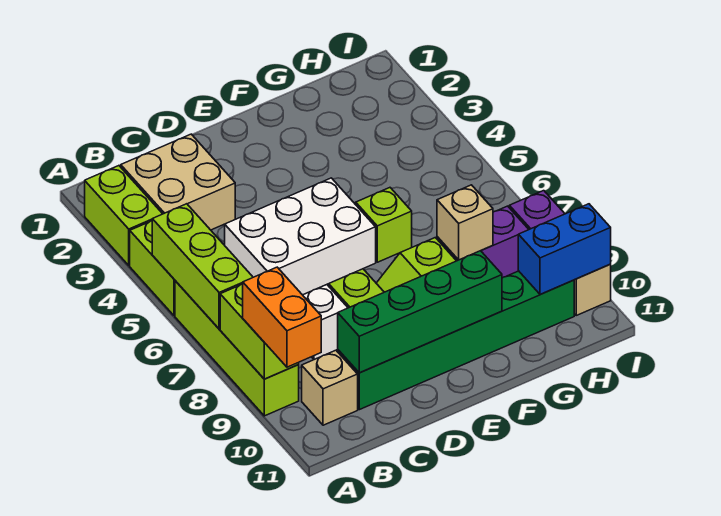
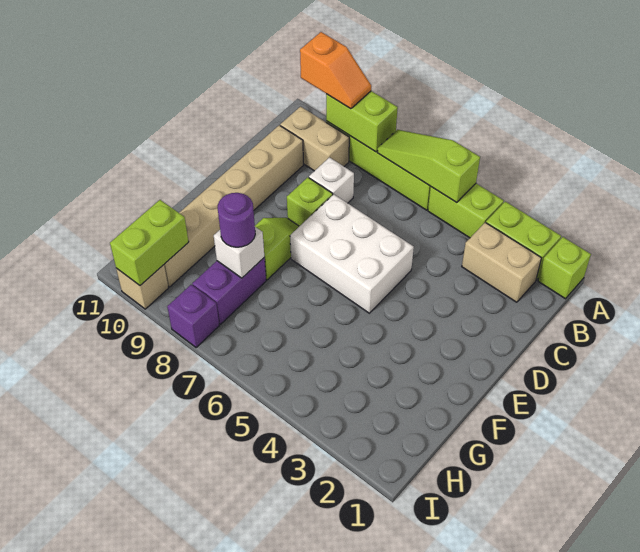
lime 1x3 brick [152,204,253,329] -> lime 1x3 slope [377,130,480,202]
orange 1x2 brick [243,267,321,367] -> orange 1x2 slope [300,32,371,109]
tan 2x2 brick [121,134,235,230] -> tan 1x2 brick [462,223,541,302]
tan 1x1 brick [302,350,358,425] -> tan 1x2 brick [280,107,349,171]
white 2x3 brick [225,178,376,295] -> white 2x3 brick turned to [290,194,414,313]
green 1x6 brick [337,271,574,410] -> tan 1x6 brick [164,125,303,287]
green 1x4 brick [338,251,502,373] -> none
lime 1x1 brick [355,188,412,262] -> lime 1x1 brick moved to [538,237,591,299]
tan 1x1 brick [437,185,493,260] -> white 1x1 brick [214,227,264,278]
none -> purple 1x1 round brick [218,193,255,247]
blue 1x2 brick [518,204,611,295] -> lime 1x2 brick [110,200,189,285]

